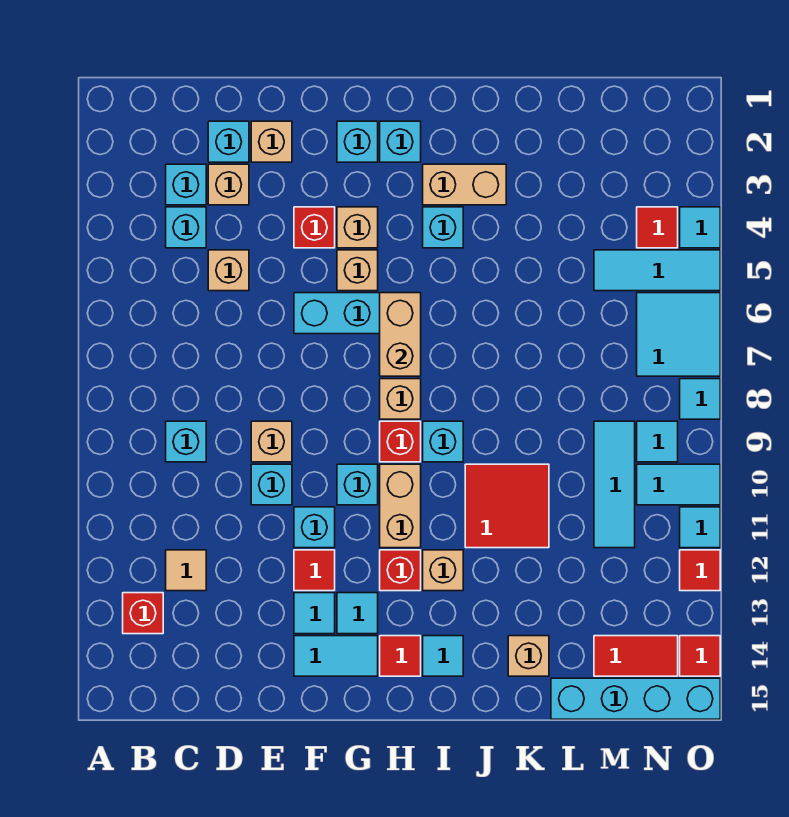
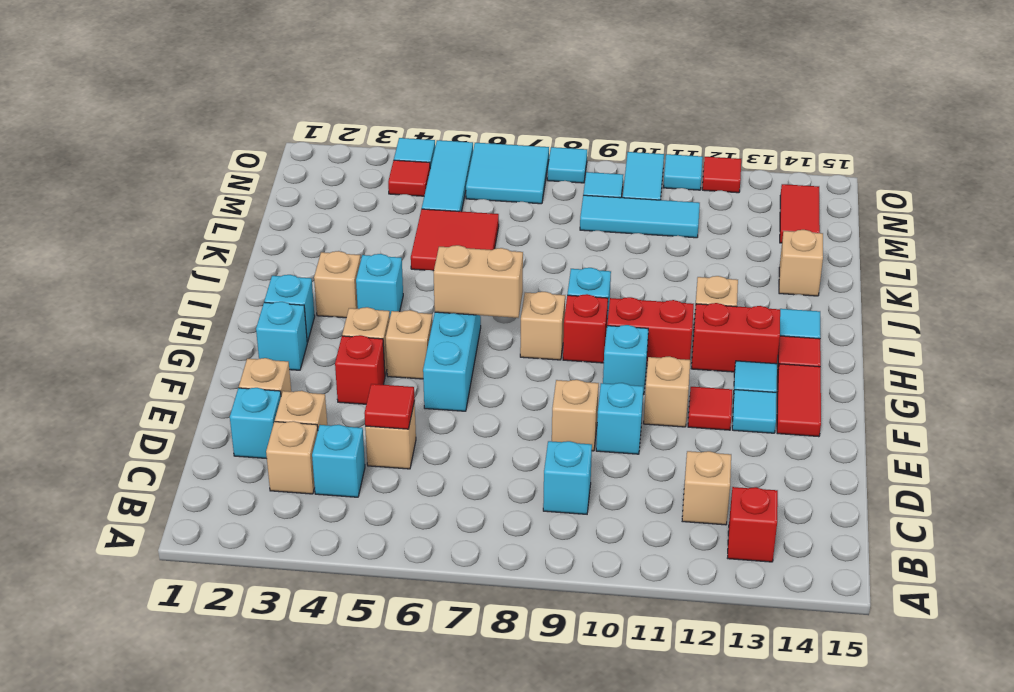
cyan 1x1 brick [166,164,206,205] -> tan 1x1 brick [266,421,318,494]
tan 1x1 tile [166,550,206,591] -> tan 1x1 brick [682,451,731,525]
cyan 1x1 brick [294,507,335,548] -> tan 1x1 brick [644,356,690,427]
cyan 1x2 tile [294,636,378,676] -> red 1x2 tile [777,364,821,437]
tan 1x2 brick [380,464,421,548] -> red 1x2 brick [607,297,694,366]
red 1x1 brick [380,550,421,591] -> red 1x2 brick [691,303,780,372]
tan 1x2 brick [423,164,506,205] -> tan 1x1 brick [314,251,361,318]
red 2x2 tile [465,464,549,548] -> red 2x2 tile moved to [411,209,499,271]
cyan 1x4 brick [551,678,720,719] -> none
red 1x1 tile [680,636,720,676] -> red 1x1 tile moved to [364,384,415,429]

